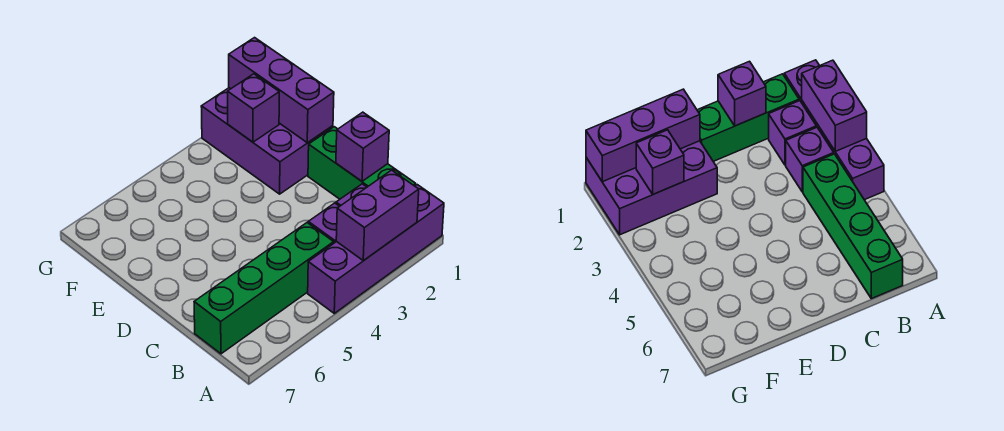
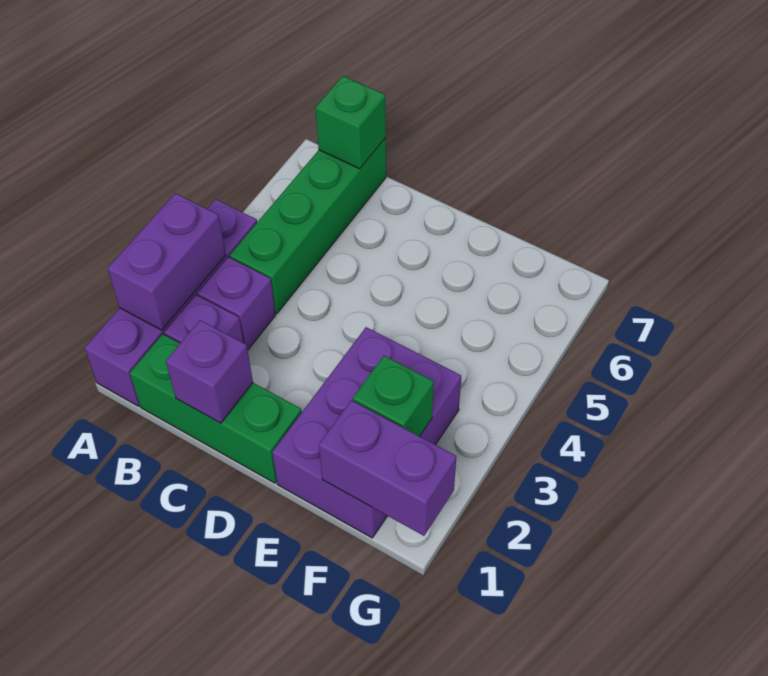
none -> green 1x1 brick [315,76,386,169]
purple 2x3 brick [201,88,333,194] -> purple 2x3 brick turned to [272,327,461,538]
purple 1x3 brick [229,38,334,143] -> purple 1x2 brick [319,400,456,536]
purple 1x1 brick [228,74,279,142] -> green 1x1 brick [353,356,434,436]

